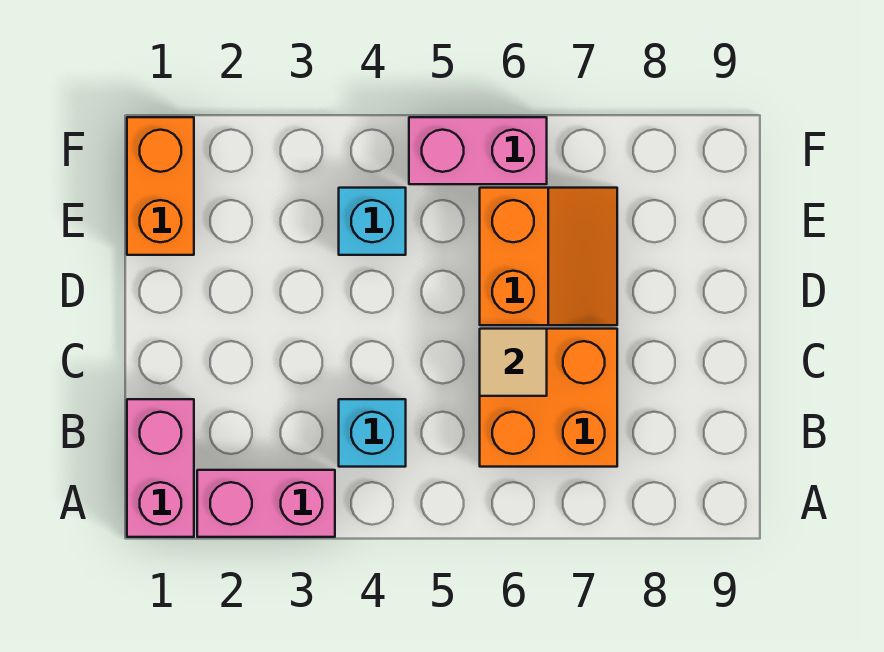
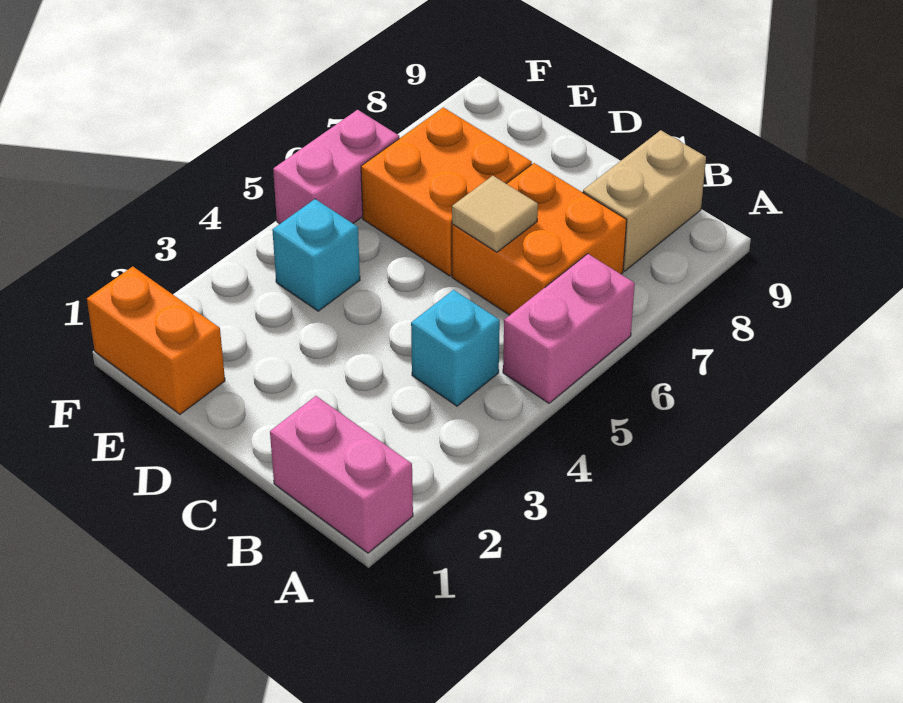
pink 1x2 brick [197,470,335,537] -> pink 1x2 brick moved to [503,254,635,403]
none -> tan 1x2 brick [583,130,706,271]
orange 2x2 slope [480,188,617,325] -> orange 2x2 brick [361,107,532,276]

